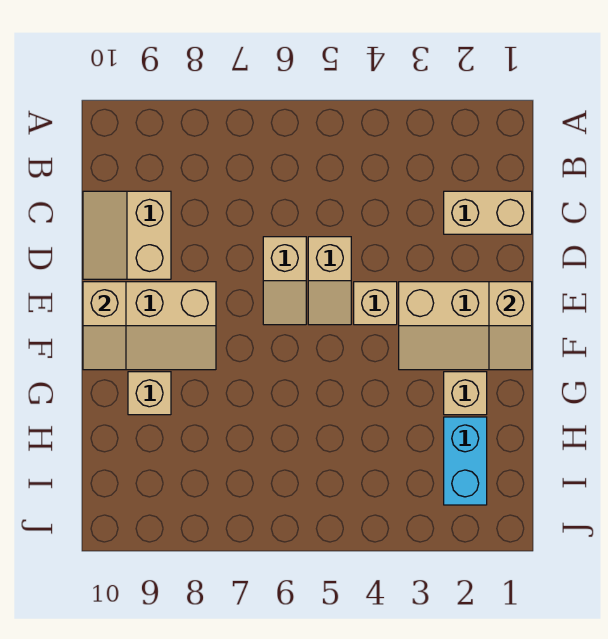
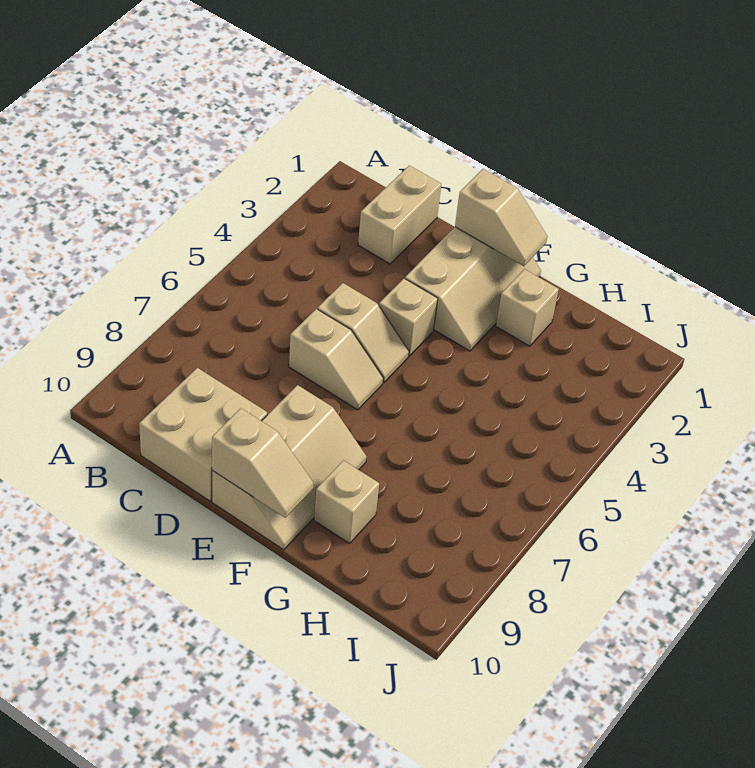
tan 2x2 slope [83,191,171,279] -> tan 2x2 brick [139,368,267,501]
cyan 1x2 brick [444,417,487,505] -> none

